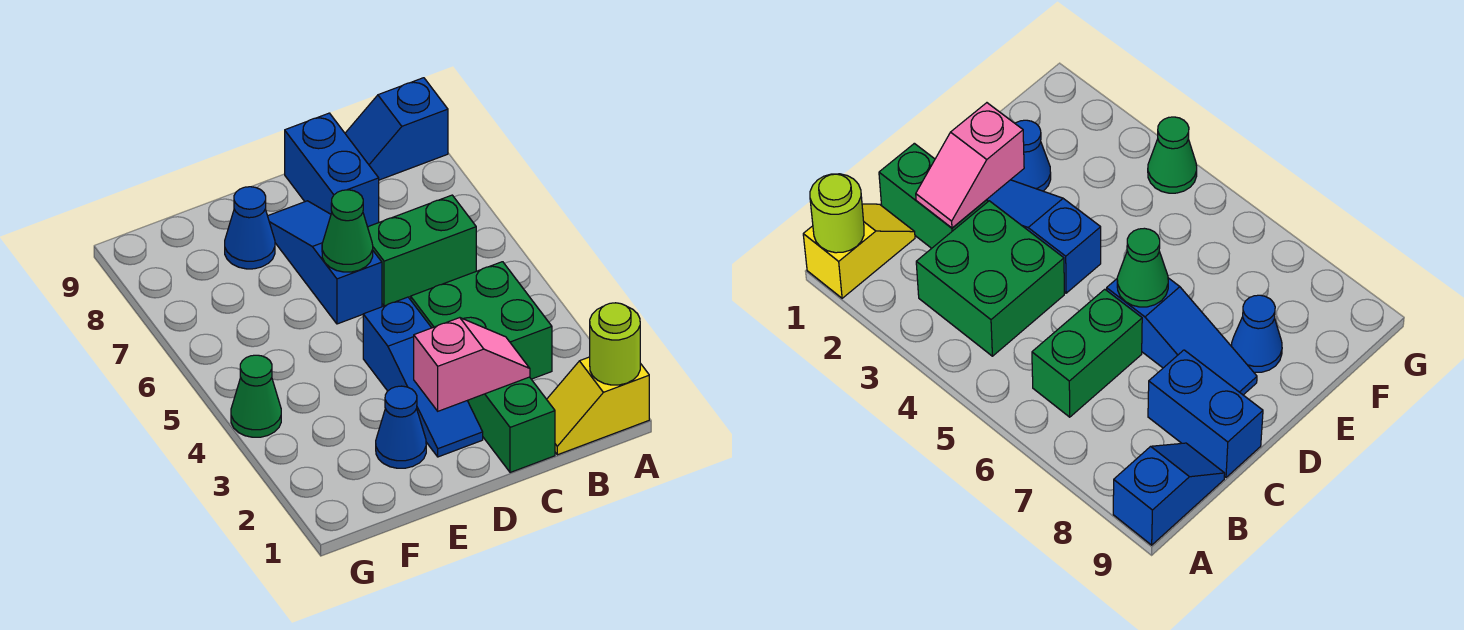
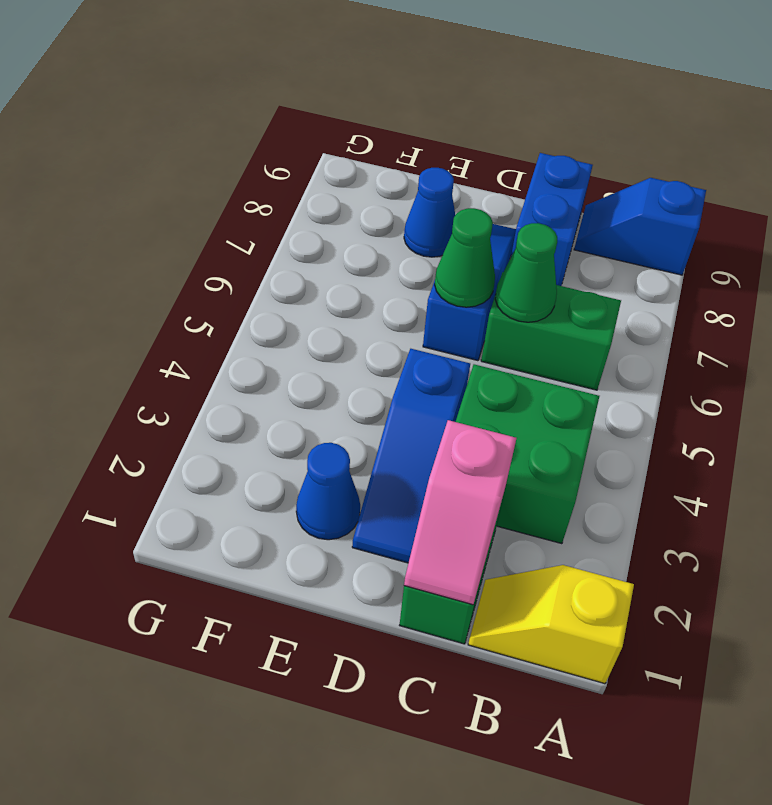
lime 1x1 round brick [590,303,640,385] -> none
pink 1x2 slope [414,318,530,411] -> pink 1x2 slope turned to [404,420,516,605]
green 1x1 cone [231,355,281,437] -> green 1x1 cone moved to [495,223,557,322]

